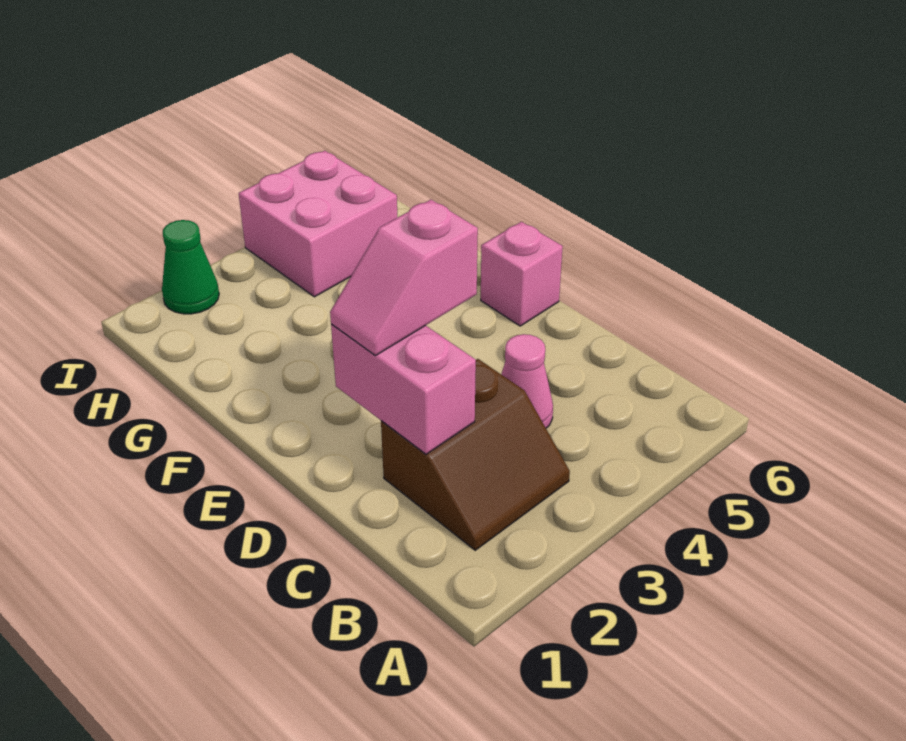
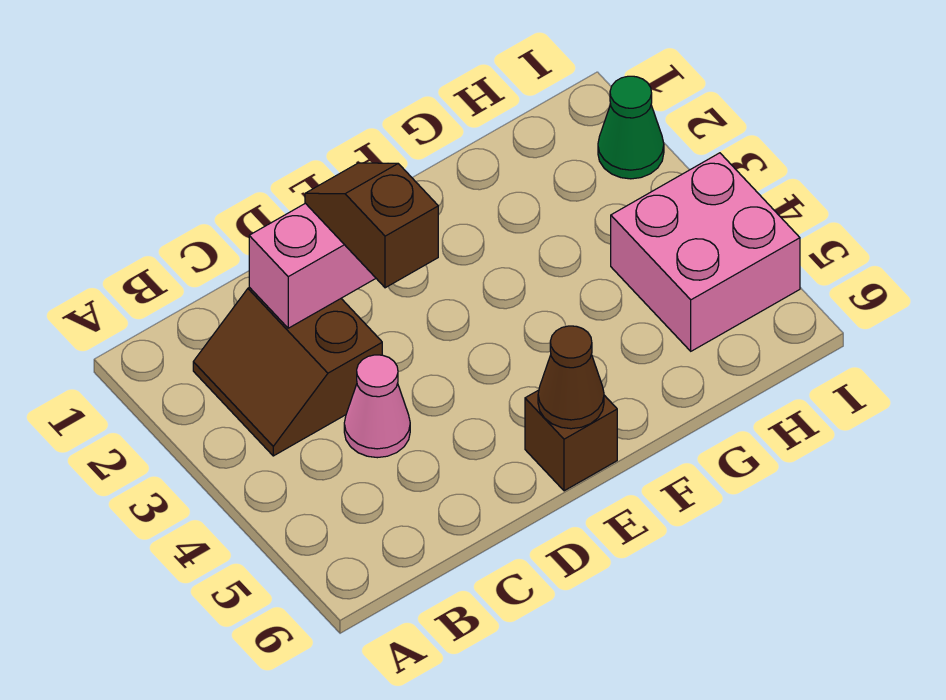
pink 1x2 slope [330,200,478,356] -> brown 1x2 slope [305,163,438,288]
pink 1x1 brick [481,222,563,326] -> brown 1x1 brick [525,390,617,491]
none -> brown 1x1 cone [538,326,604,429]

